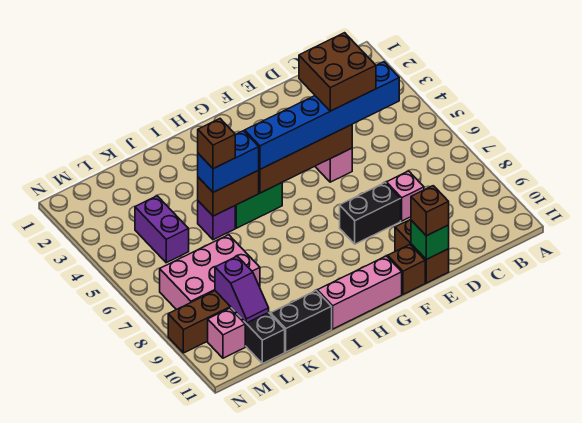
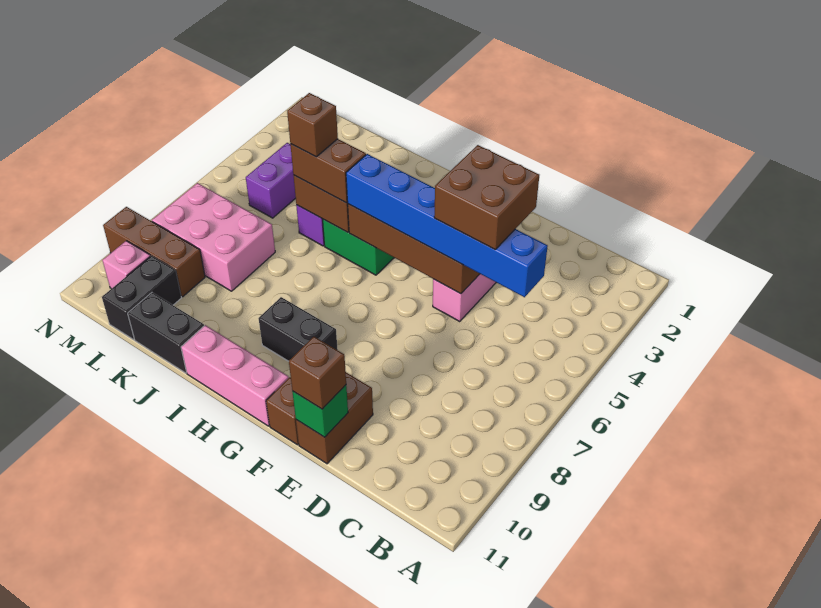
pink 1x1 brick [386,171,424,221] -> none
black 1x2 brick [340,183,401,244] -> black 1x2 brick moved to [258,297,338,361]
blue 1x2 brick [198,131,259,192] -> brown 1x2 brick [290,139,366,203]
purple 1x2 slope [215,256,269,323] -> none

